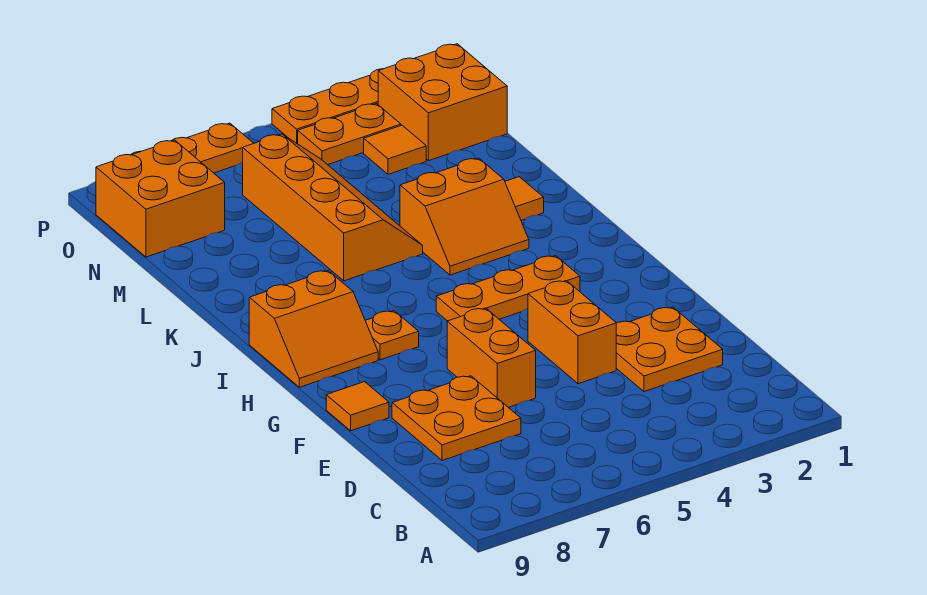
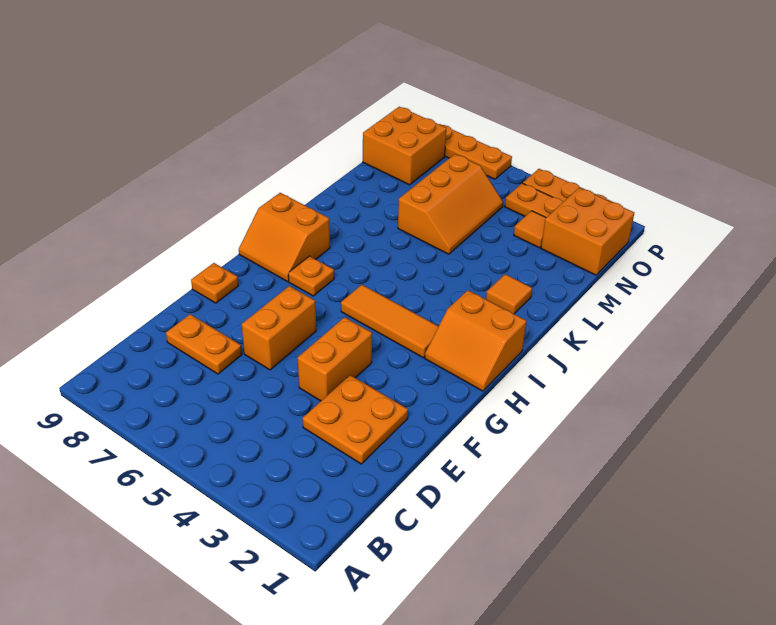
orange 2x2 plate [392,376,521,461] -> orange 1x2 plate [166,314,242,374]
orange 1x1 tile [326,382,389,431] -> orange 1x1 plate [191,263,238,303]
orange 1x3 plate [436,256,580,321] -> orange 1x3 tile [341,285,439,358]
orange 2x2 slope [400,158,529,275] -> orange 2x2 slope moved to [425,290,526,391]
orange 2x4 slope [243,134,423,281] -> orange 2x3 slope [398,154,503,254]

